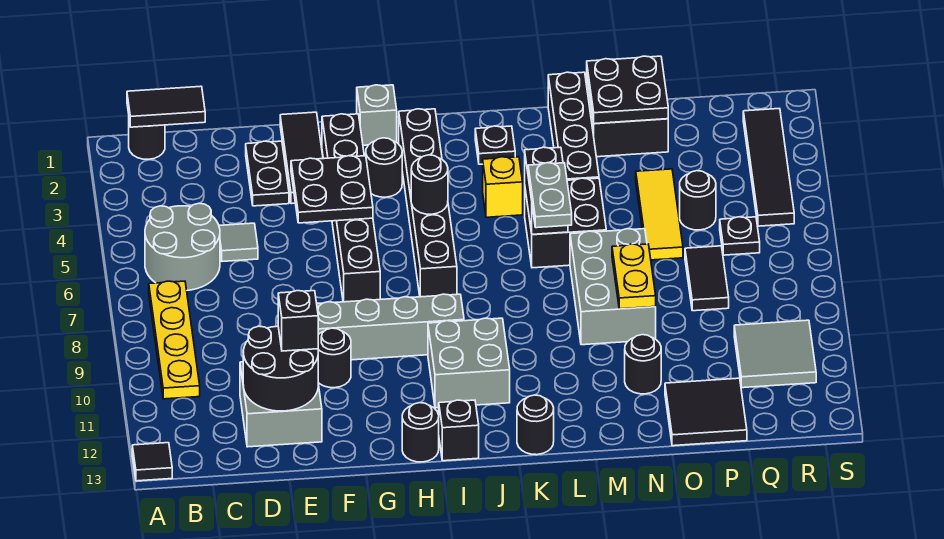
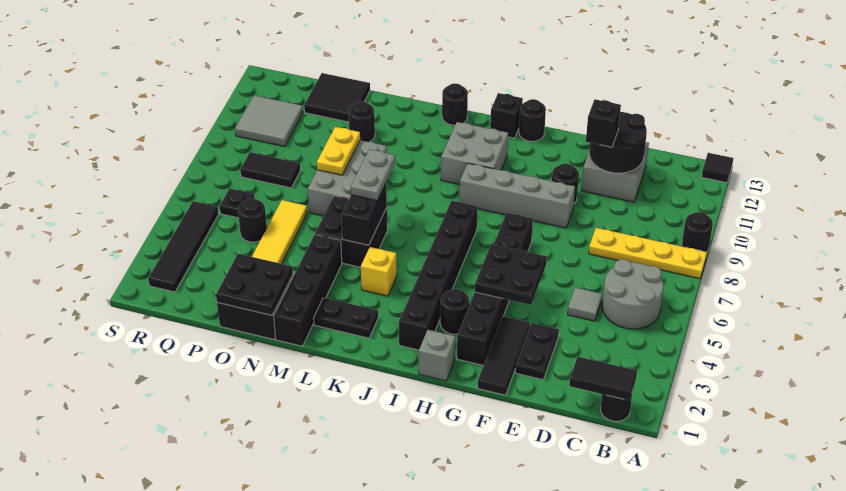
yellow 1x4 plate [149,281,200,399] -> yellow 1x4 plate turned to [589,228,707,279]
black 1x1 round brick [411,155,448,214] -> black 1x1 round brick moved to [682,212,713,252]
black 1x1 plate [475,126,515,164] -> black 1x2 plate [314,298,378,338]
black 1x2 tile [685,246,729,311] -> black 1x2 tile turned to [240,152,300,188]

